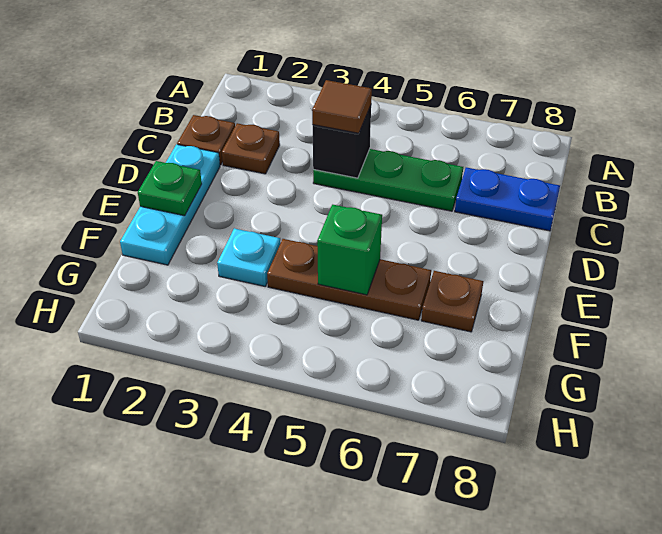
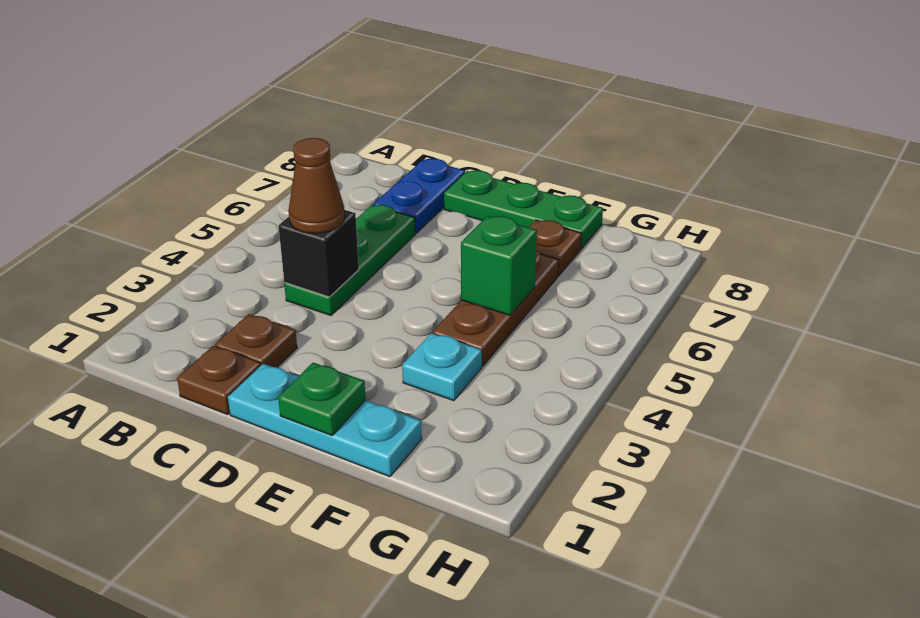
brown 1x1 tile [312,80,372,133] -> brown 1x1 cone [288,138,345,233]
none -> green 1x3 plate [444,170,603,249]

